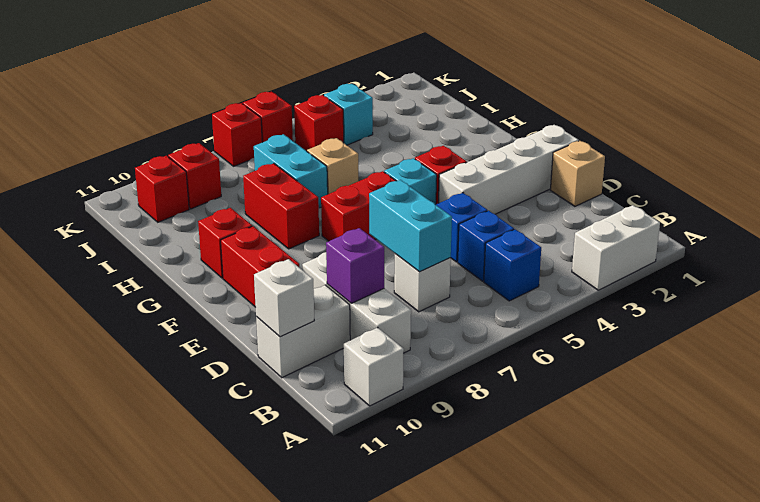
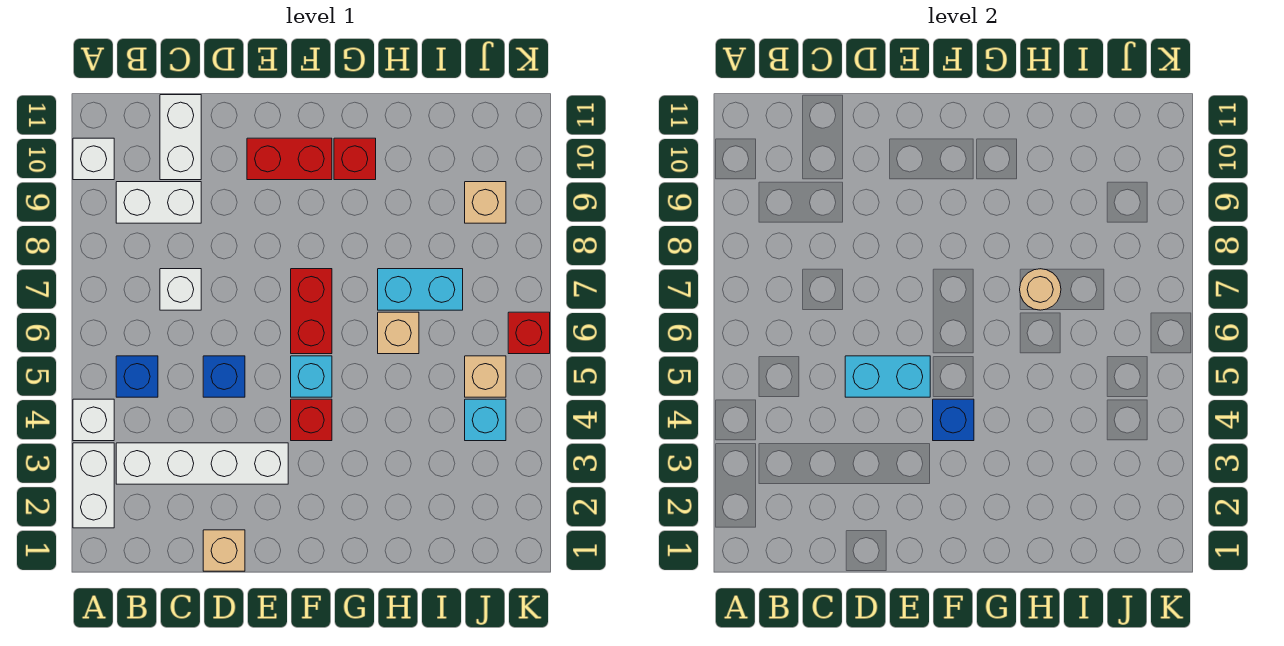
white 1x3 brick [302,252,411,353] -> white 1x2 brick [116,182,201,223]
blue 1x1 brick [458,211,514,281] -> blue 1x1 brick moved to [933,399,974,441]
cyan 1x2 brick [369,180,452,272] -> cyan 1x2 brick moved to [845,356,930,397]
purple 1x1 brick [326,228,384,303] -> none
white 1x1 brick [254,259,314,337] -> white 1x1 brick moved to [73,399,114,441]
white 1x4 brick [439,125,579,214] -> white 1x4 brick turned to [116,443,288,484]
red 1x2 brick [243,163,319,249] -> none
none -> tan 1x1 round brick [1020,269,1061,310]
red 1x1 brick [294,95,344,151] -> tan 1x1 brick [465,356,506,397]
red 1x1 brick [168,143,221,209] -> tan 1x1 brick [465,182,506,223]
red 1x1 brick [135,156,189,222] -> none
red 1x1 brick [212,103,262,166] -> none

